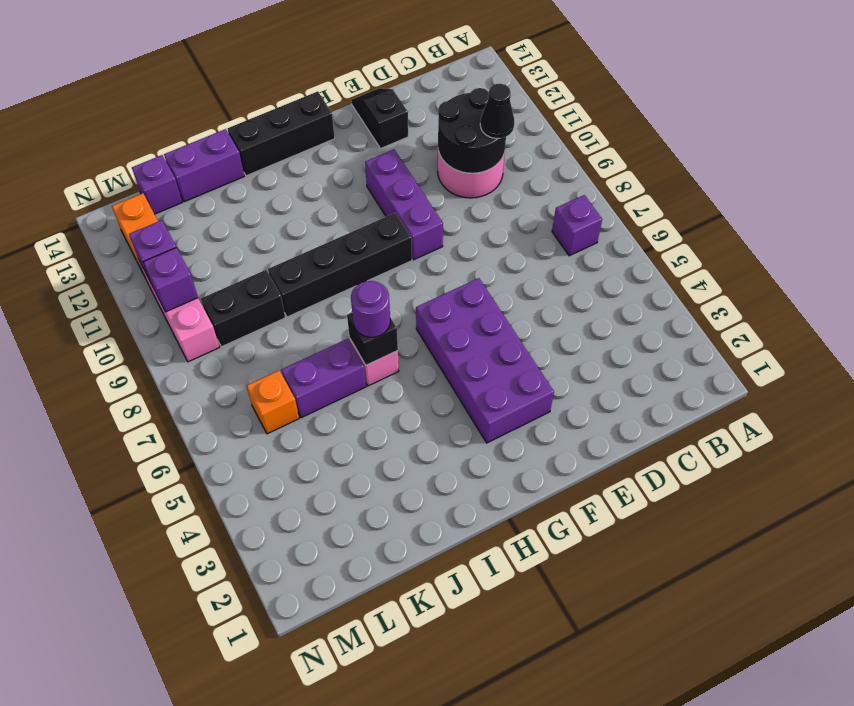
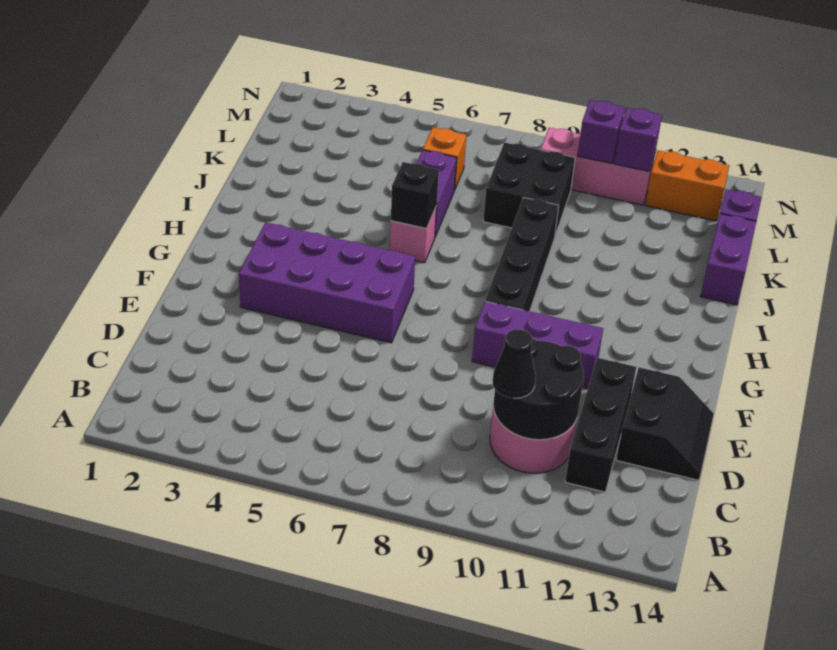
purple 1x1 brick [552,195,602,256] -> none
black 1x2 slope [351,88,408,148] -> black 2x2 slope [616,367,714,480]
black 1x3 brick [227,91,335,176] -> black 1x3 brick moved to [565,358,636,492]
purple 1x1 round brick [351,281,390,337] -> none
black 1x2 brick [201,270,285,347] -> black 2x2 brick [483,142,575,236]

